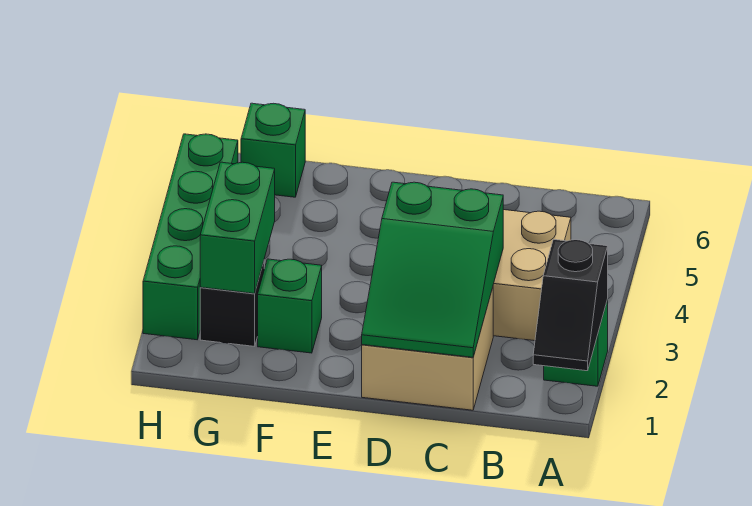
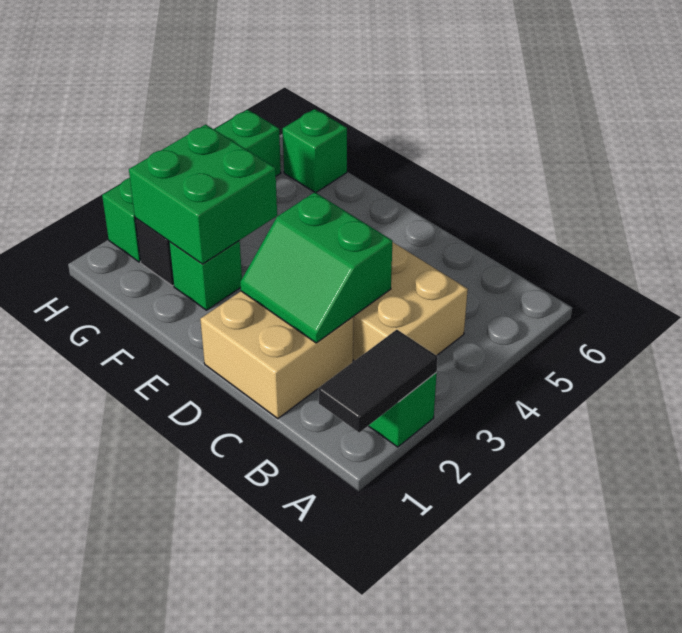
black 1x2 slope [533,239,608,371] -> black 1x2 tile [318,330,438,432]
green 2x3 slope [362,182,503,357] -> green 2x2 slope [240,192,392,343]
green 1x2 brick [200,162,275,294] -> green 2x2 brick [129,124,277,264]

